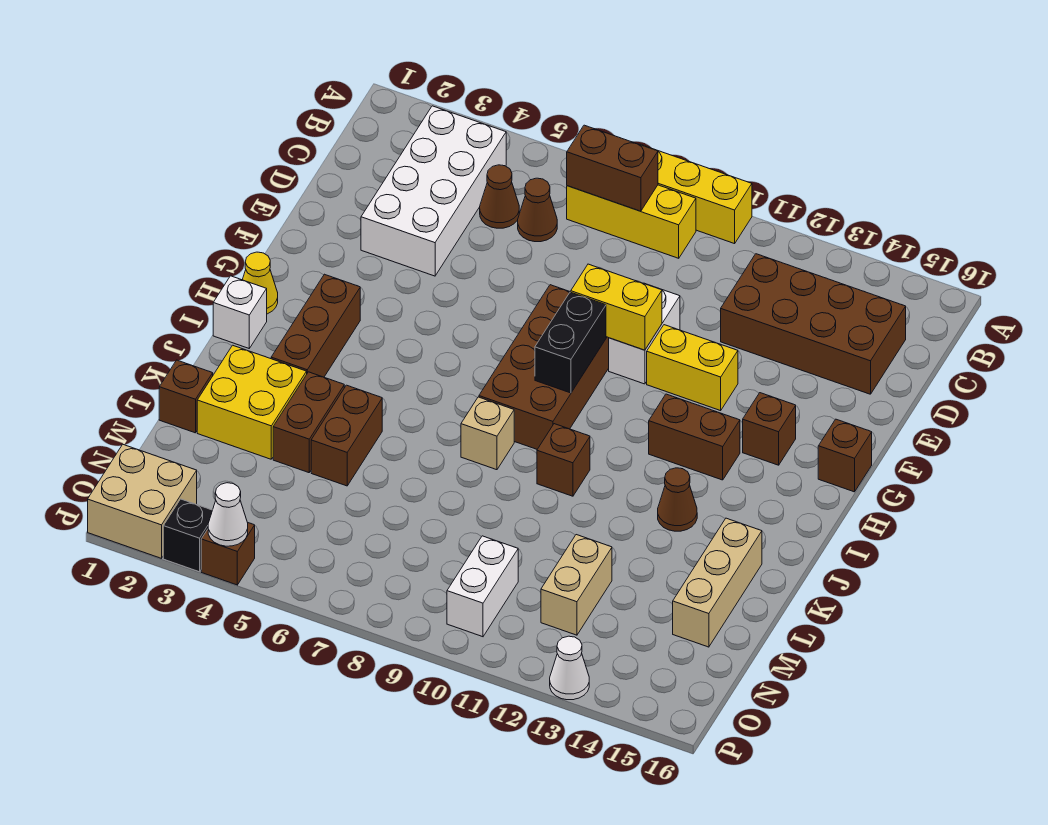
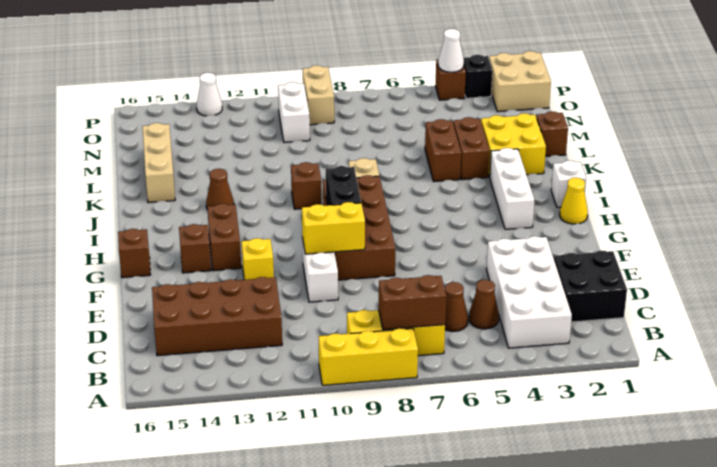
none -> black 2x2 brick [554,251,627,322]
yellow 1x2 brick [647,325,738,411] -> yellow 1x1 brick [242,238,274,280]
brown 1x3 brick [271,274,360,377] -> white 1x3 brick [490,148,534,229]
brown 1x2 brick [649,394,740,480] -> brown 1x2 brick turned to [207,204,241,271]
tan 1x2 brick [541,535,612,635] -> tan 1x2 brick moved to [303,65,334,125]

